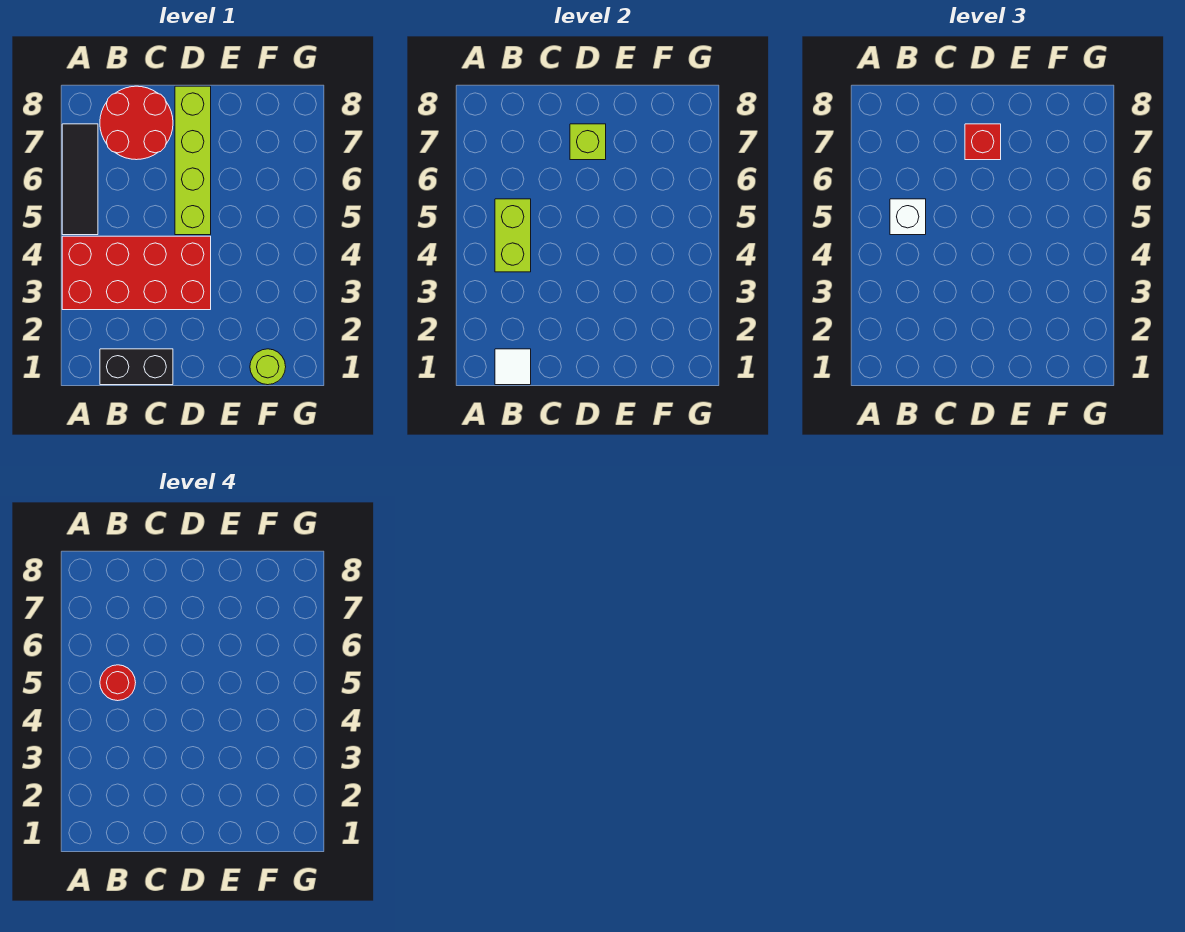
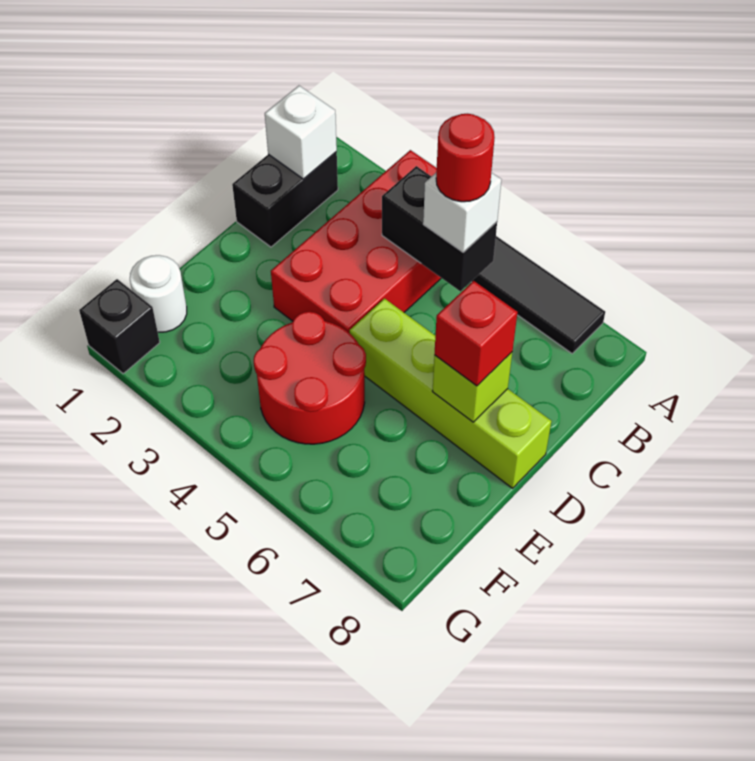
white 1x1 tile [495,349,531,385] -> white 1x1 brick [265,86,337,179]
lime 1x2 brick [495,199,531,272] -> black 1x2 brick [382,166,497,291]
red 2x2 round brick [100,86,173,160] -> red 2x2 round brick moved to [254,312,366,444]
lime 1x1 round brick [250,349,286,385] -> white 1x1 round brick [130,255,187,332]
none -> black 1x1 brick [79,279,160,374]

